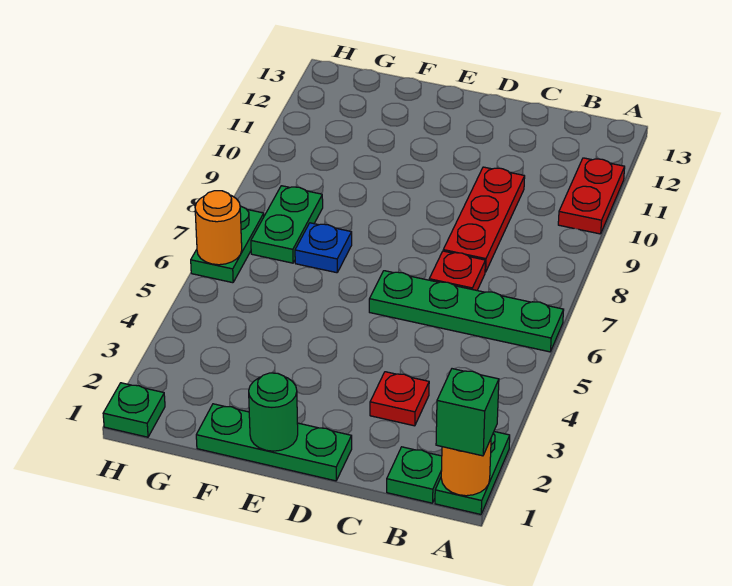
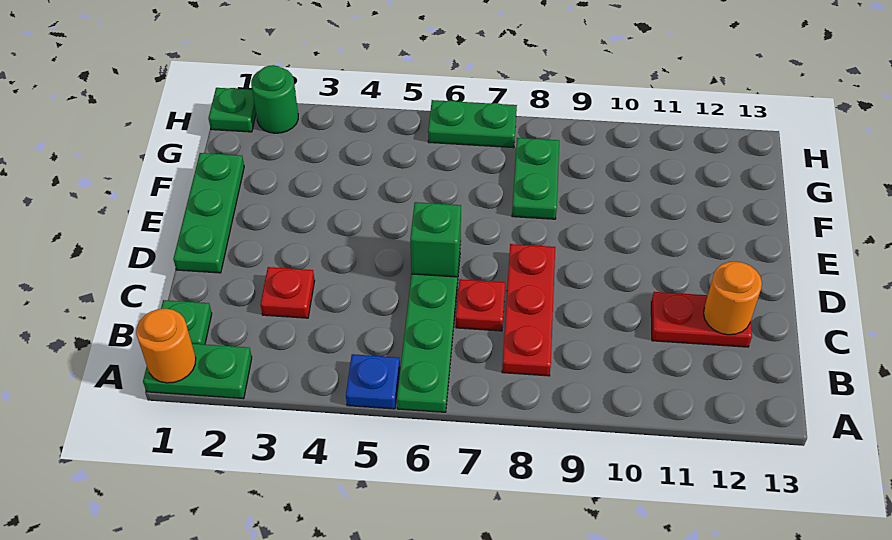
green 1x1 brick [436,369,499,456] -> green 1x1 brick moved to [410,202,461,277]
red 1x2 plate [558,158,625,234] -> red 1x2 plate moved to [651,292,752,347]
red 1x3 plate [443,167,525,272] -> red 1x3 plate turned to [502,244,555,376]
green 1x1 round brick [249,373,298,451] -> green 1x1 round brick moved to [251,65,298,133]
blue 1x1 plate [295,223,352,273] -> blue 1x1 plate moved to [346,354,400,409]
green 1x2 plate [251,186,323,263] -> green 1x2 plate turned to [512,138,559,219]
orange 1x1 round brick [195,191,242,265] -> orange 1x1 round brick moved to [704,262,762,335]

